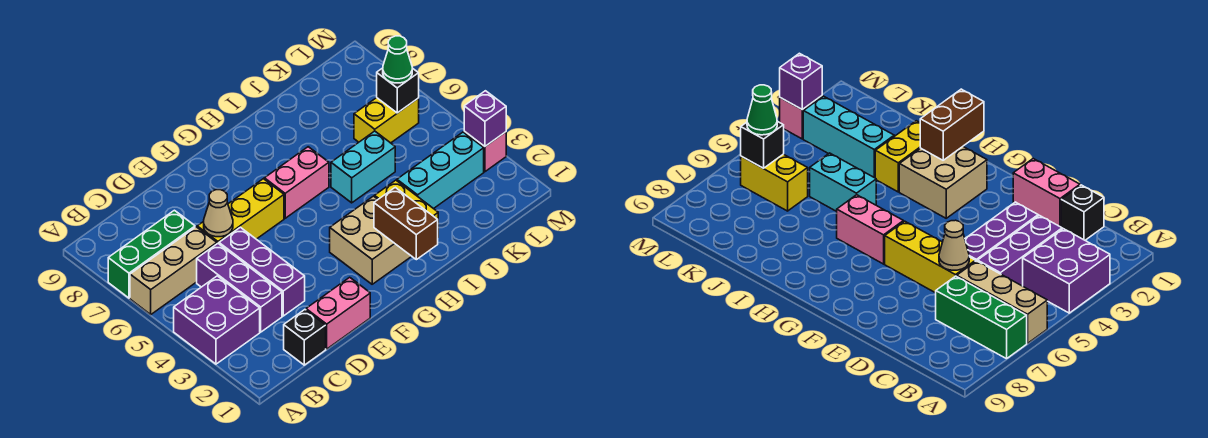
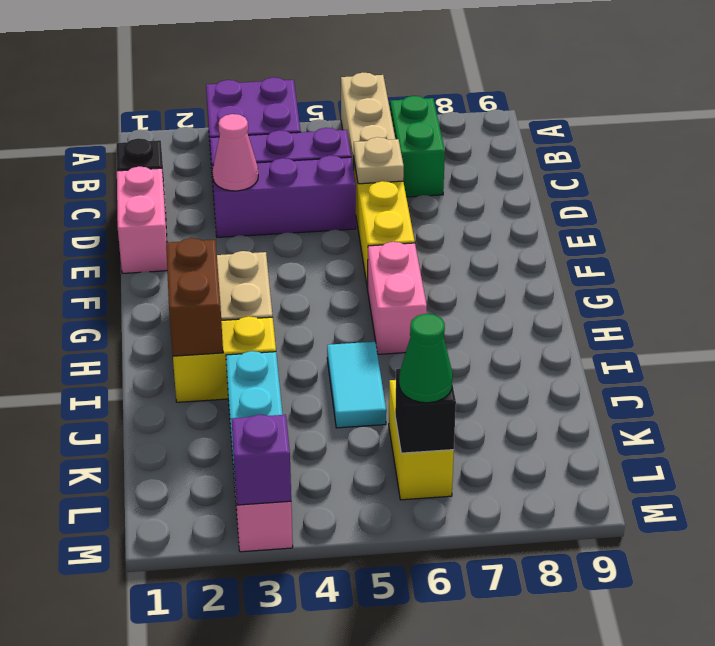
green 1x3 brick [108,210,195,298] -> green 1x2 brick [390,96,445,197]
none -> pink 1x1 cone [212,114,258,191]
tan 1x1 cone [204,190,233,237] -> tan 1x1 plate [353,137,404,184]
brown 1x2 brick [374,187,438,260] -> brown 1x2 brick turned to [166,238,223,356]
cyan 1x2 brick [331,131,395,203] -> cyan 1x2 tile [327,342,386,428]

